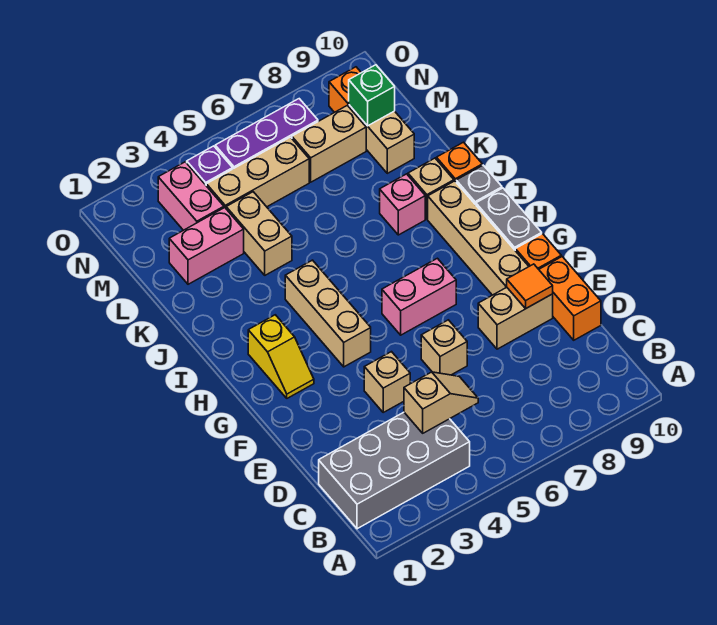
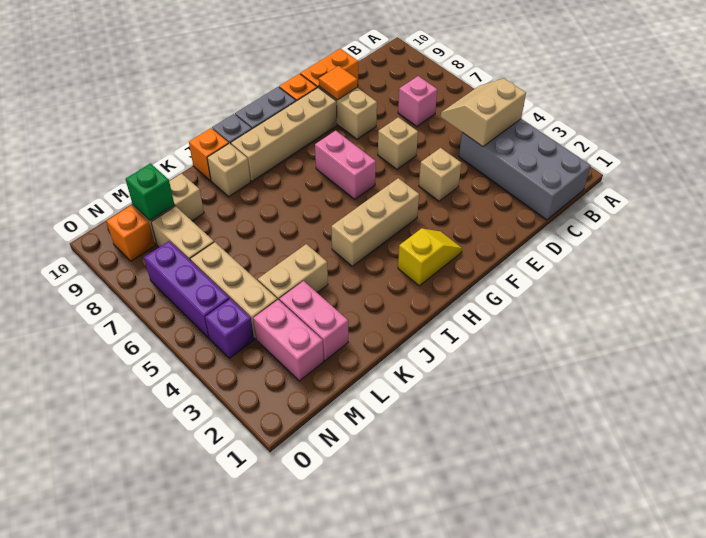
tan 1x2 slope [404,372,478,433] -> tan 2x2 slope [441,78,526,147]
pink 1x1 brick [380,174,425,235] -> pink 1x1 brick moved to [398,76,437,126]
pink 1x2 brick [158,162,224,230] -> pink 1x2 brick turned to [253,300,324,381]

